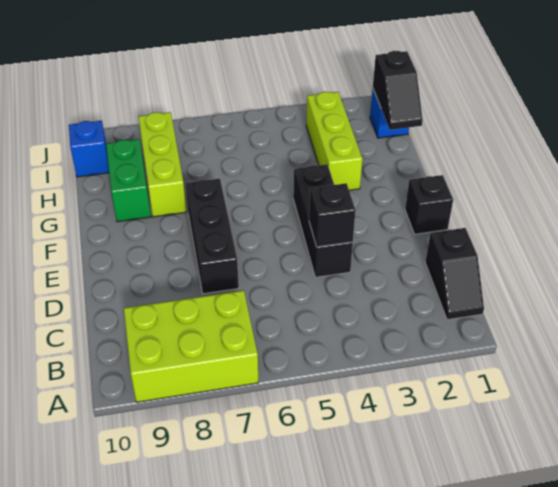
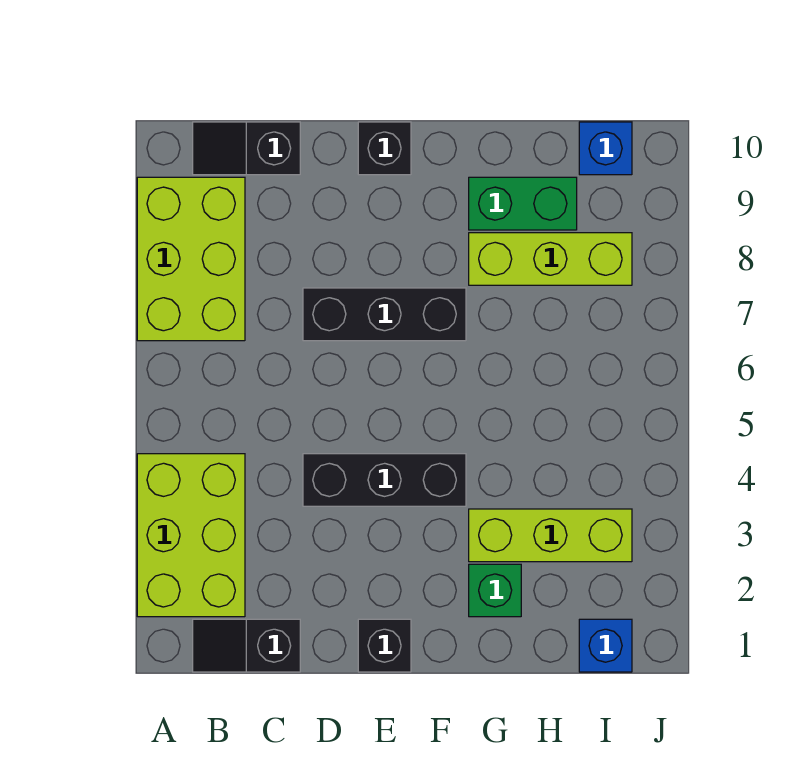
none -> lime 2x3 brick [137,454,245,617]
black 1x1 brick [309,183,356,247] -> black 1x1 brick moved to [358,122,411,175]
none -> green 1x1 brick [469,564,521,617]
black 1x2 slope [373,51,423,130] -> black 1x2 slope moved to [193,122,300,175]

